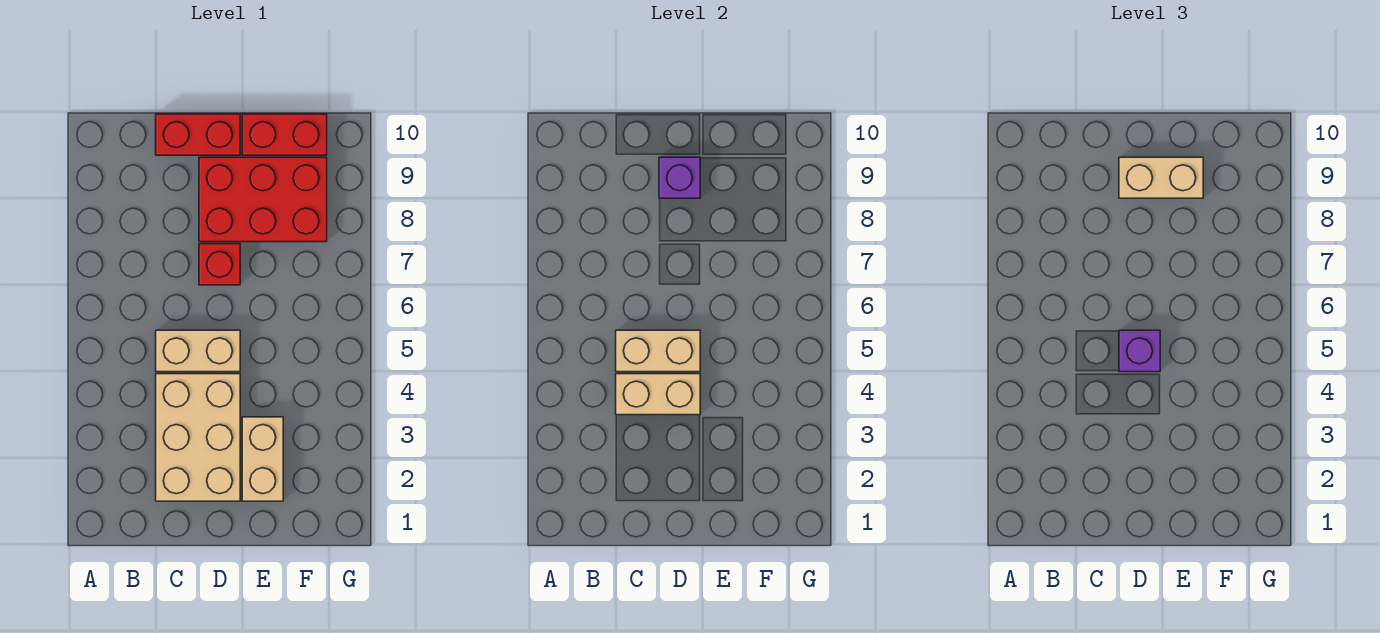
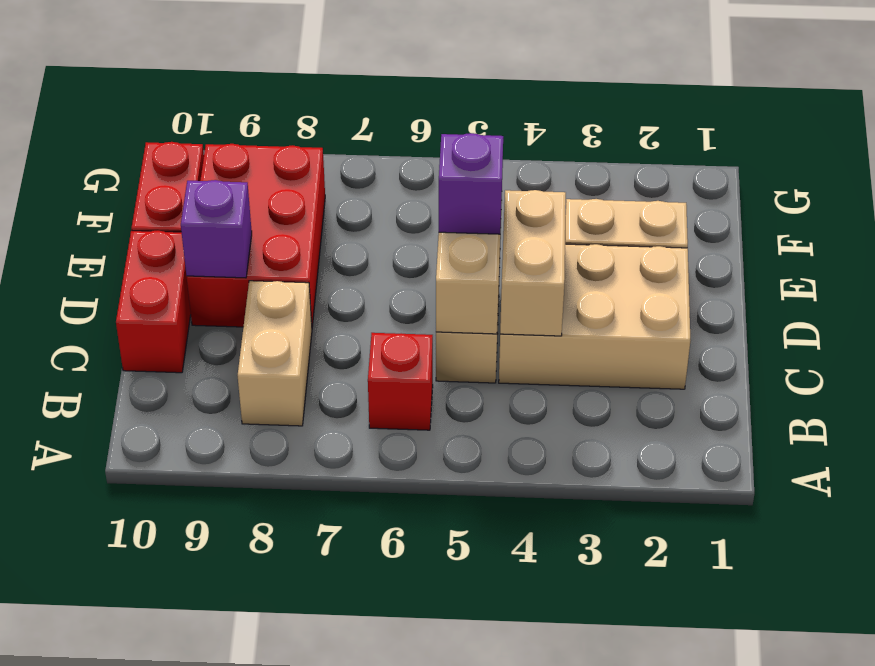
red 1x1 brick [199,244,240,285] -> red 1x1 brick moved to [368,333,433,430]
tan 1x2 brick [1119,157,1203,198] -> tan 1x2 brick moved to [238,281,312,426]

